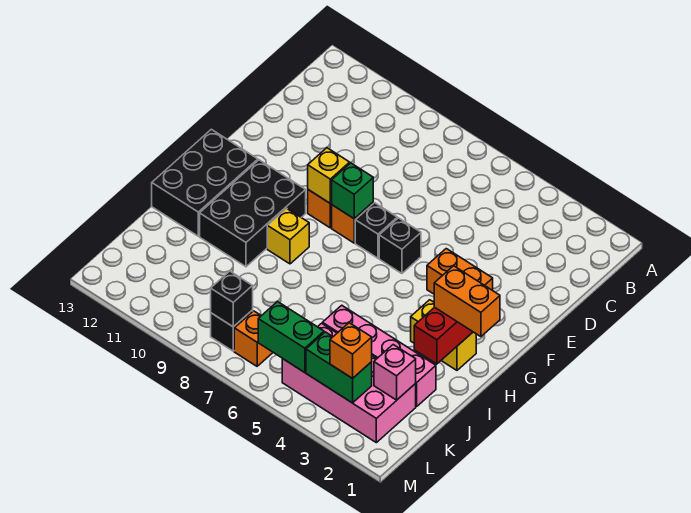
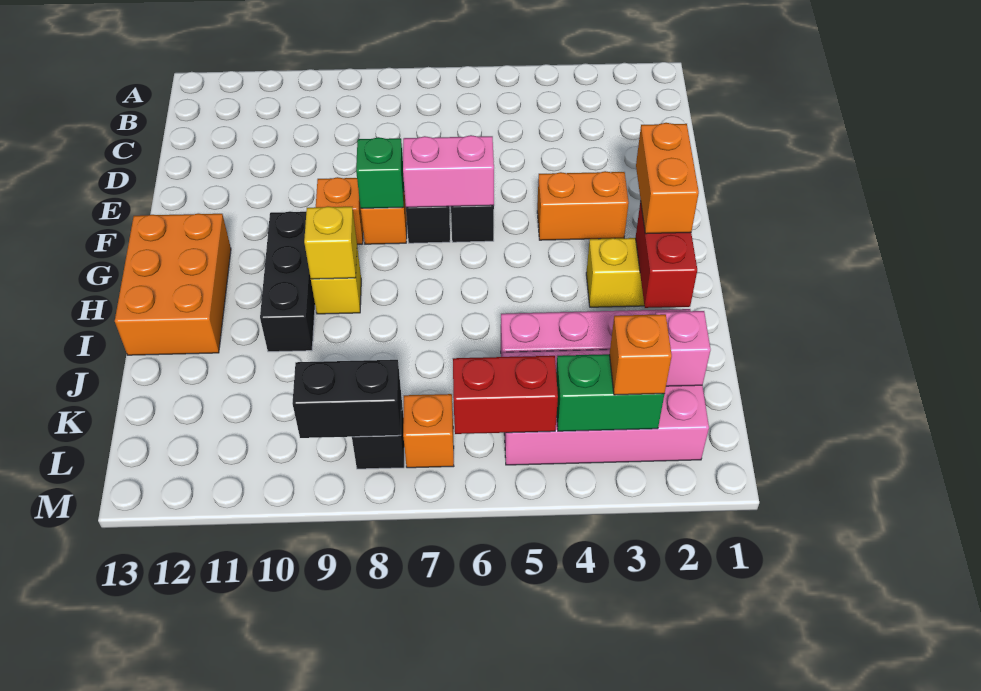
none -> pink 1x2 brick [403,135,494,207]
yellow 1x1 brick [308,148,350,203] -> yellow 1x1 brick moved to [304,206,357,279]
black 2x3 brick [200,160,306,267] -> black 1x3 brick [260,211,315,352]
black 2x3 brick [152,129,258,236] -> orange 2x3 brick [115,214,231,355]
orange 1x2 brick [434,266,500,337] -> orange 1x2 brick turned to [636,123,699,234]
green 1x2 brick [258,302,324,372] -> red 1x2 brick [453,356,558,434]
black 1x1 brick [211,271,253,327] -> black 1x2 brick [292,360,401,438]

